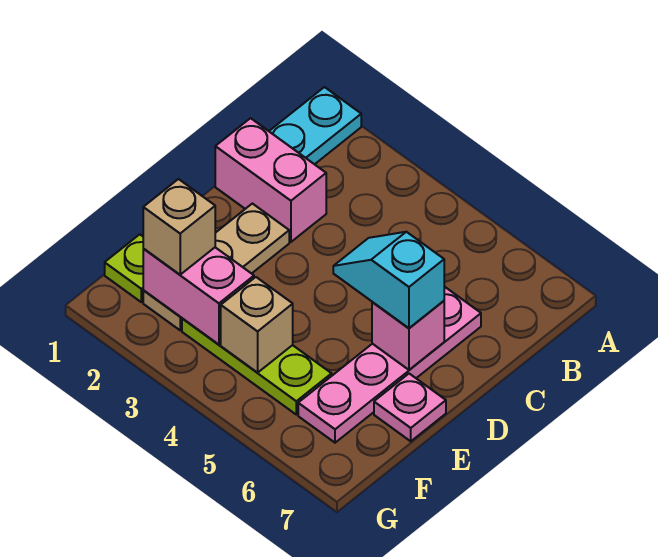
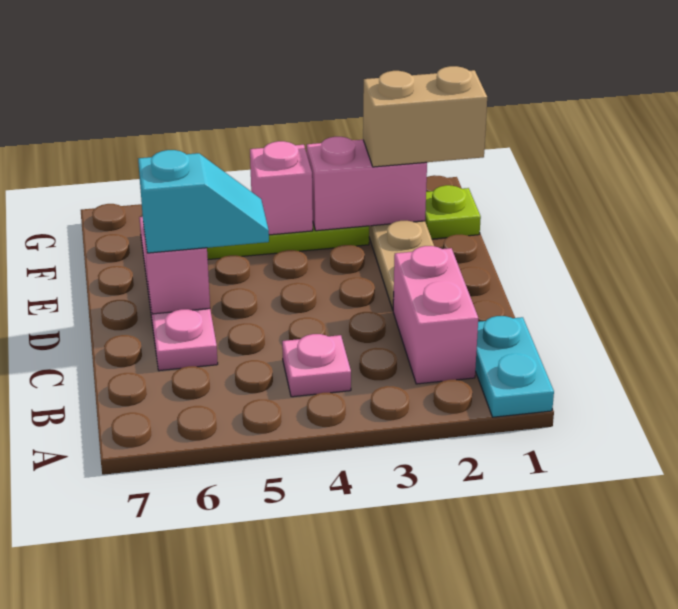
pink 1x2 brick [215,118,326,242] -> pink 1x2 brick turned to [393,246,478,384]
pink 1x1 plate [374,374,446,441] -> pink 1x1 plate moved to [282,334,351,397]
tan 1x1 brick [143,179,215,275] -> tan 1x2 brick [363,66,487,167]
tan 1x1 brick [221,277,293,373] -> pink 1x1 brick [250,141,313,235]

